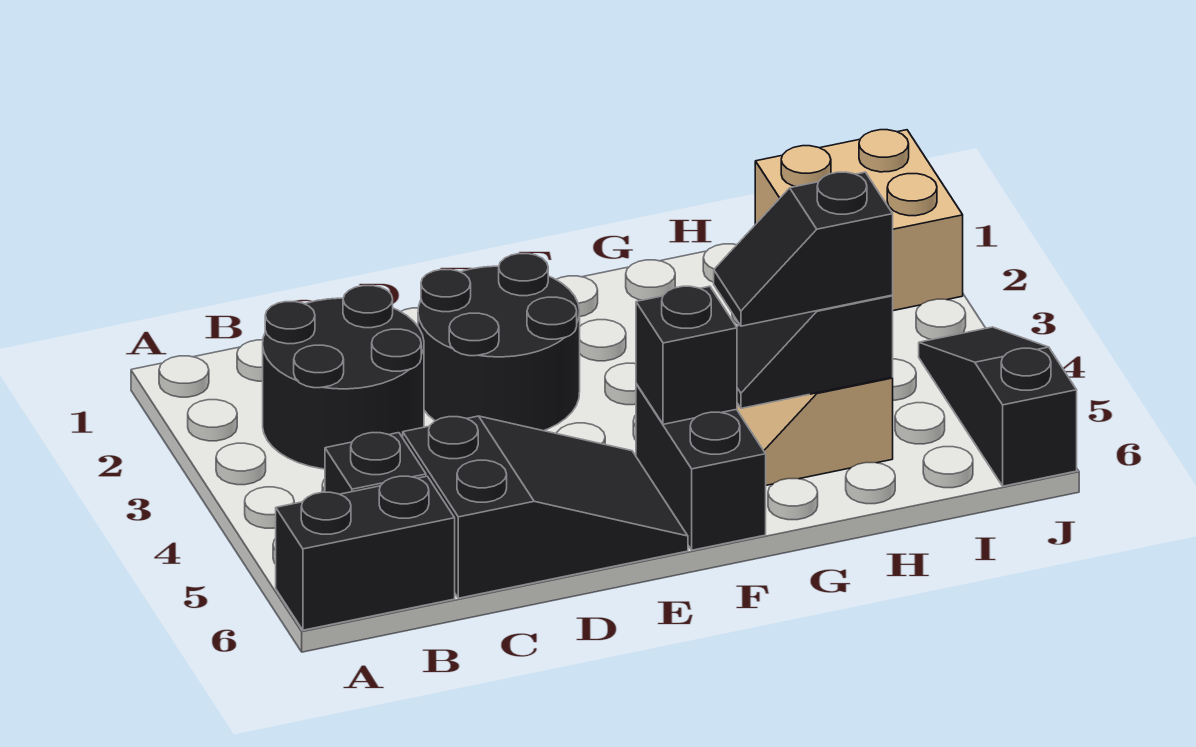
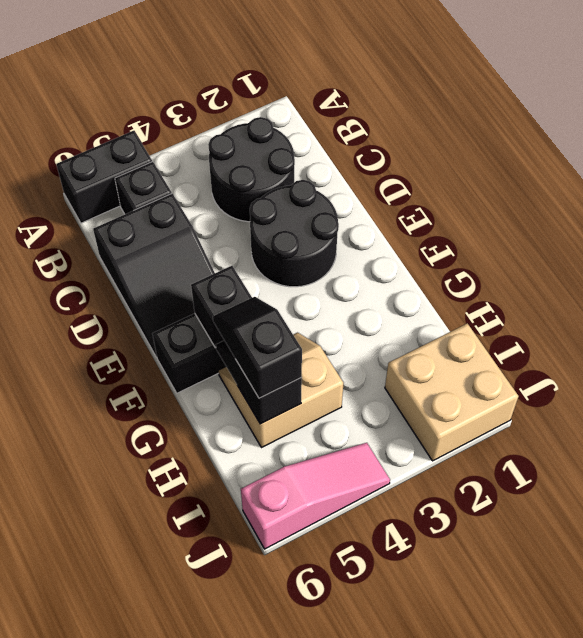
black 1x2 brick [276,476,455,630] -> black 1x2 brick turned to [56,131,152,223]
black 1x3 slope [919,327,1077,486] -> pink 1x3 slope [241,443,390,549]

